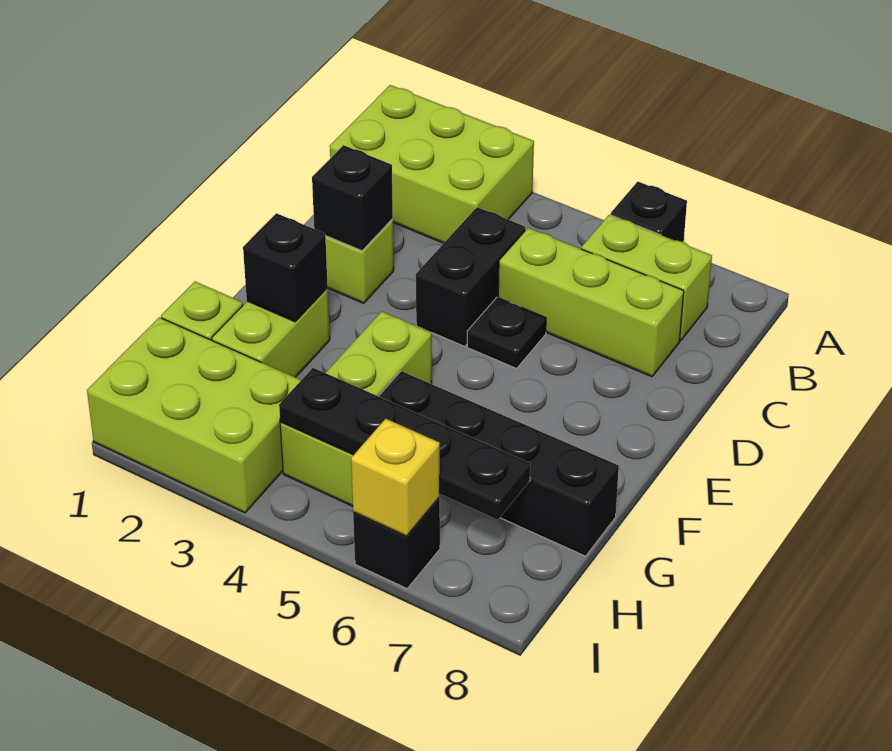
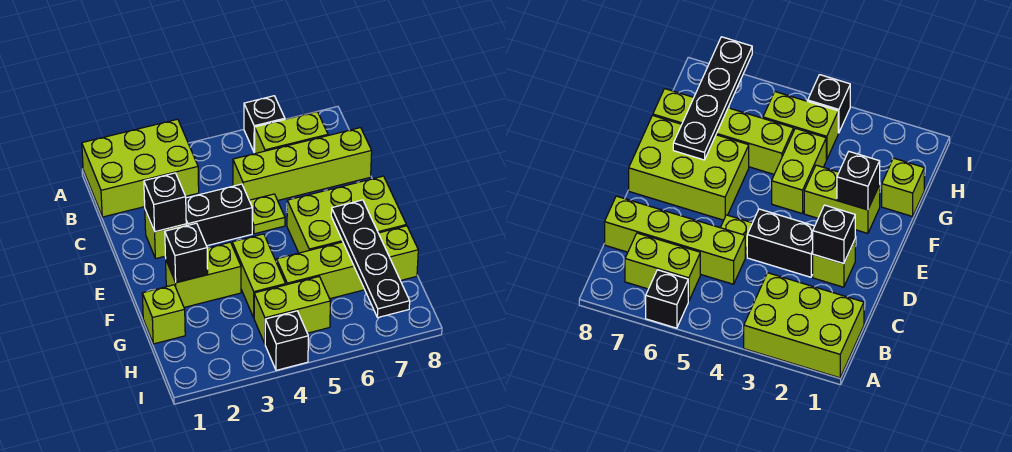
black 1x2 brick [416,207,525,346] -> black 1x2 brick turned to [186,184,252,246]
lime 1x3 brick [498,228,684,377] -> lime 1x4 brick [233,128,372,200]
black 1x1 plate [467,298,546,368] -> lime 1x1 plate [249,194,285,234]
lime 1x2 brick [212,288,330,377] -> lime 1x2 brick turned to [166,242,241,307]
black 1x4 brick [379,371,619,556] -> lime 1x4 brick [277,226,418,299]
lime 2x3 brick [87,317,301,513] -> lime 2x3 brick moved to [287,176,406,253]
black 1x4 plate [279,368,530,520] -> black 1x4 plate turned to [331,200,410,318]
black 1x1 brick [353,497,440,589] -> black 1x1 brick moved to [265,311,308,370]
yellow 1x1 brick [351,419,440,536] -> none

